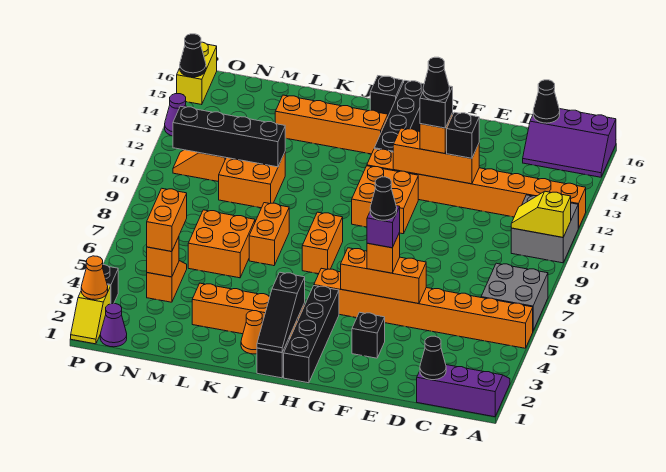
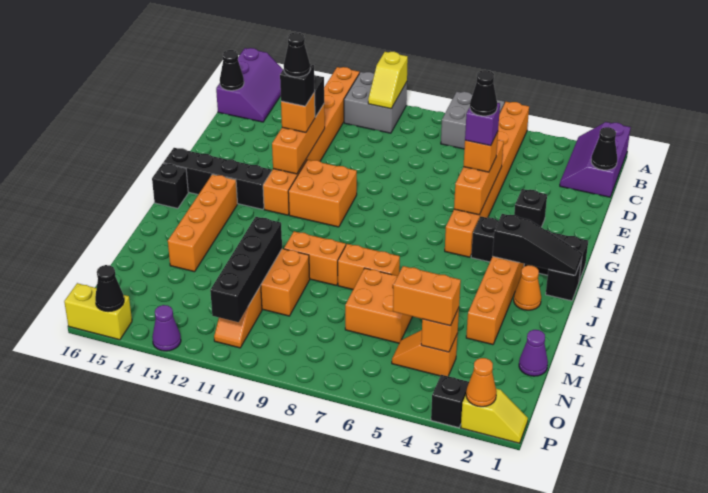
orange 1x2 brick [302,212,343,274] -> orange 1x2 brick moved to [284,231,346,286]
purple 1x1 cone [100,304,127,347] -> purple 1x1 cone moved to [519,330,548,376]

